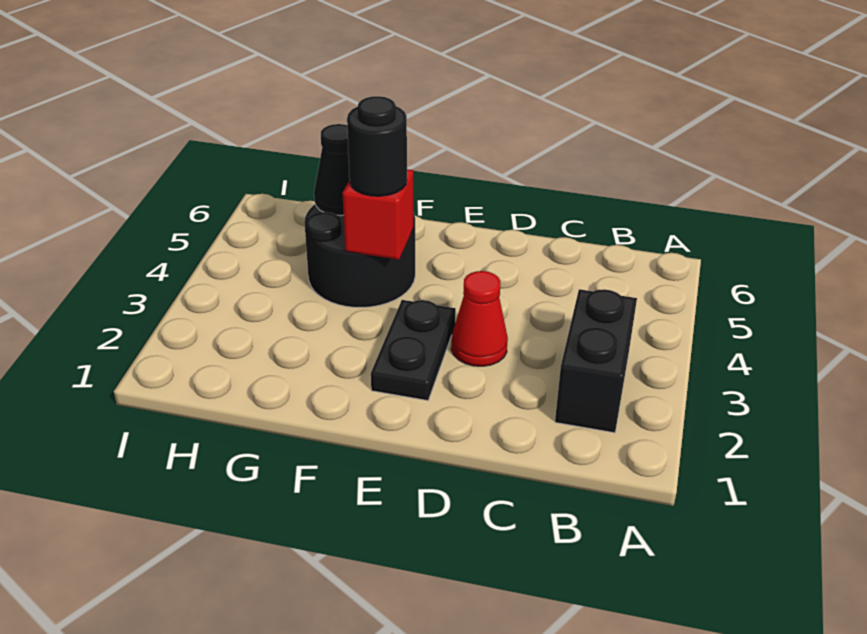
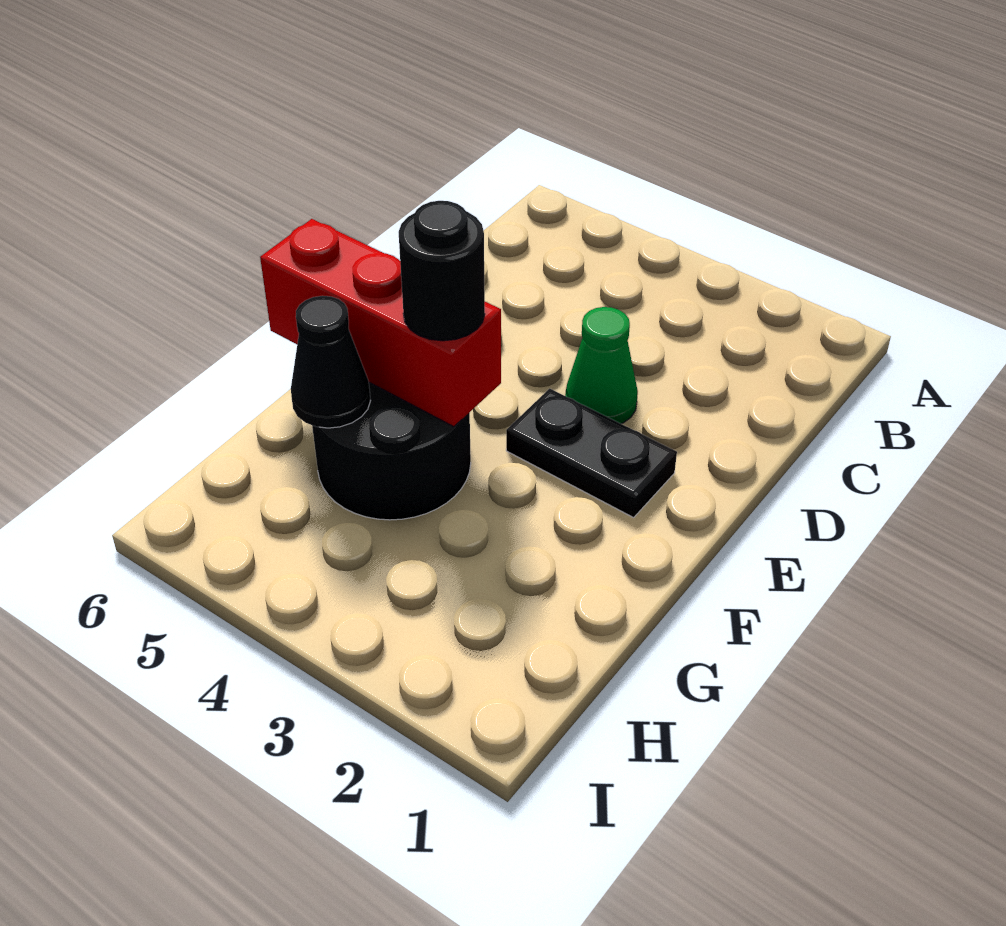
black 1x2 brick [555,289,637,433] -> none
red 1x1 cone [451,271,508,366] -> green 1x1 cone [565,307,638,424]
red 1x1 brick [343,169,413,260] -> red 1x3 brick [260,219,501,427]

